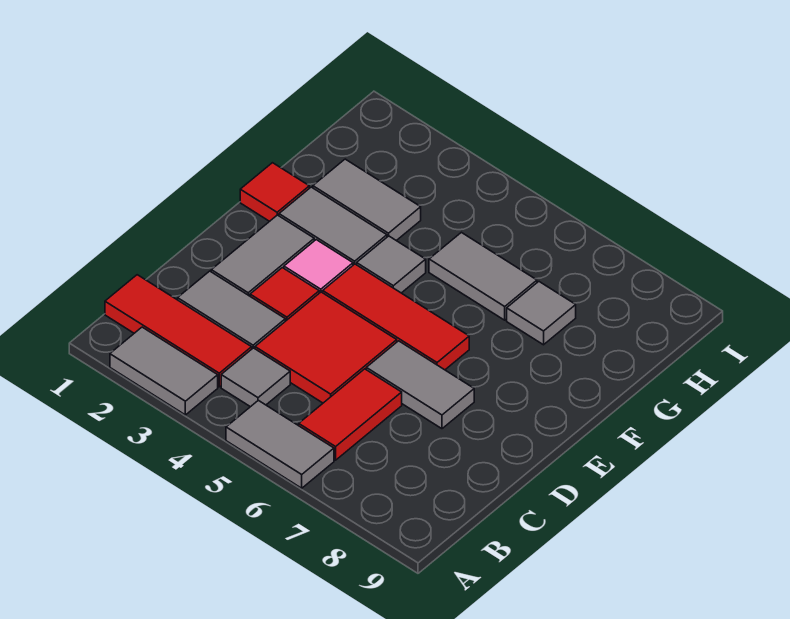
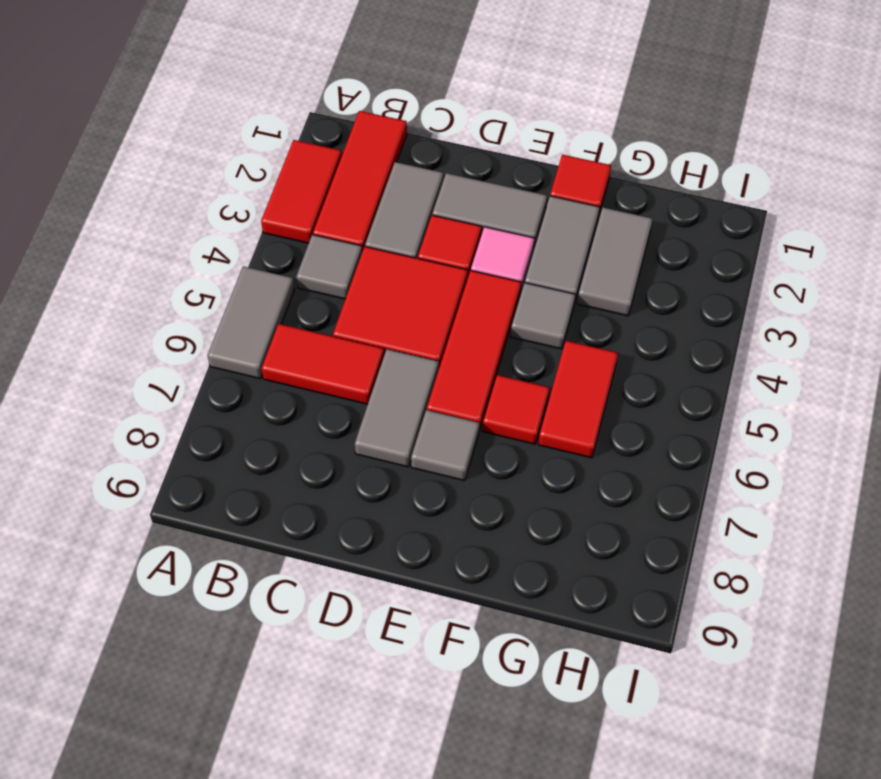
grey 1x2 tile [110,327,218,415] -> red 1x2 tile [261,140,342,243]
none -> red 1x1 tile [482,375,550,444]
grey 1x2 tile [429,232,537,320] -> red 1x2 tile [538,341,618,458]
grey 1x1 tile [507,282,576,345] -> grey 1x1 tile moved to [411,410,479,481]

